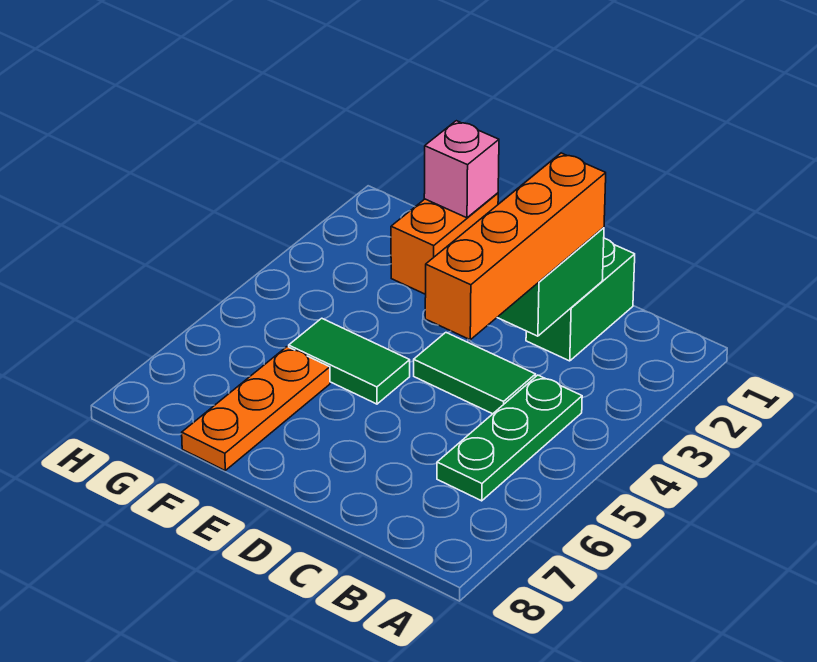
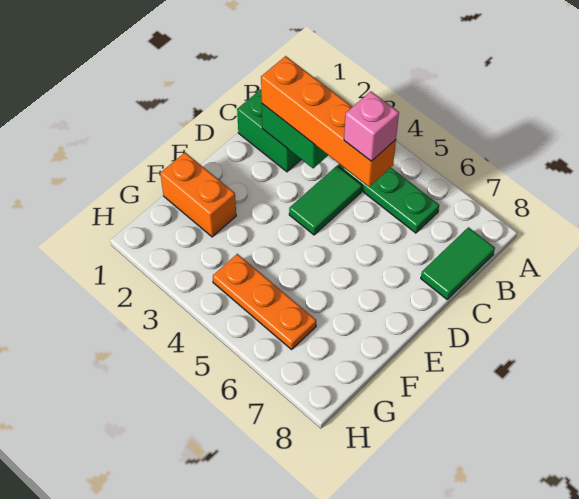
green 1x2 tile [289,318,410,404] -> green 1x2 tile moved to [421,227,495,299]
pink 1x1 brick [424,121,499,218] -> pink 1x1 brick moved to [344,91,399,161]
orange 1x3 plate [182,347,330,470] -> orange 1x3 plate moved to [213,254,316,349]

